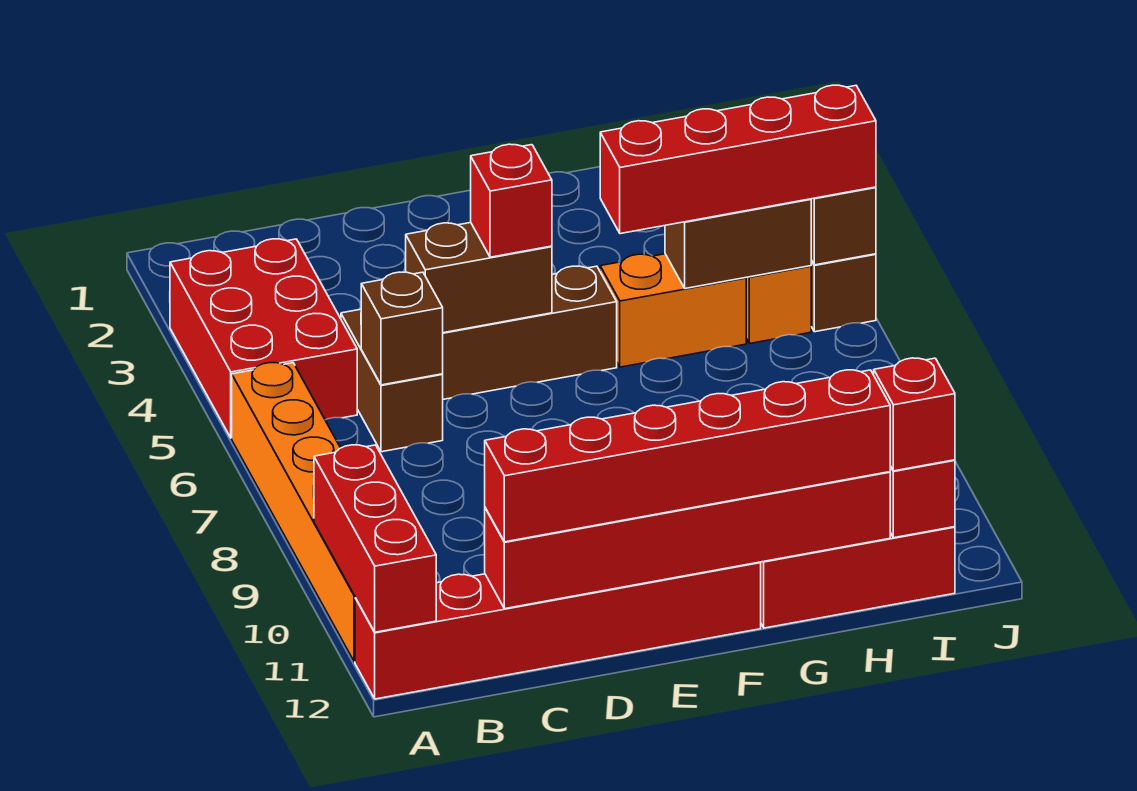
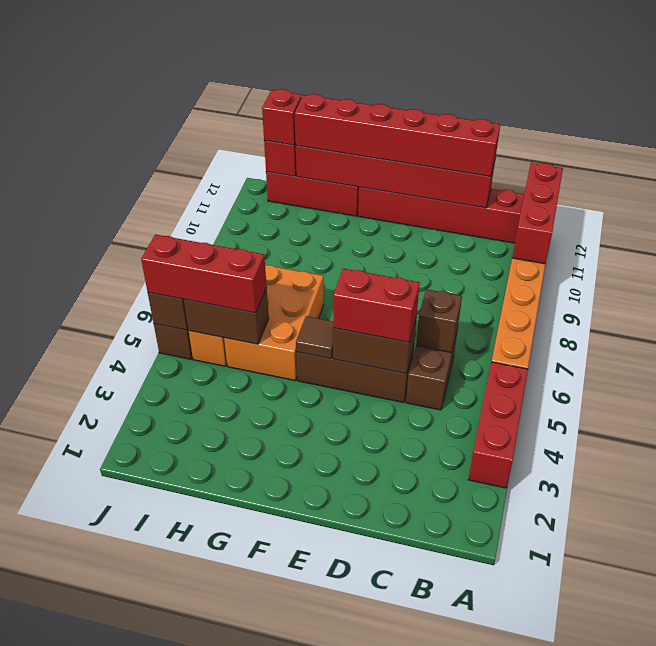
red 2x3 brick [170,239,357,438] -> red 1x3 brick [468,362,528,488]
red 1x1 brick [471,144,552,257] -> red 1x2 brick [333,268,420,342]
none -> brown 1x1 tile [296,316,333,359]
orange 1x2 brick [600,254,746,367] -> orange 2x3 brick [224,265,324,381]
red 1x4 brick [600,85,876,234] -> red 1x3 brick [141,235,267,313]

